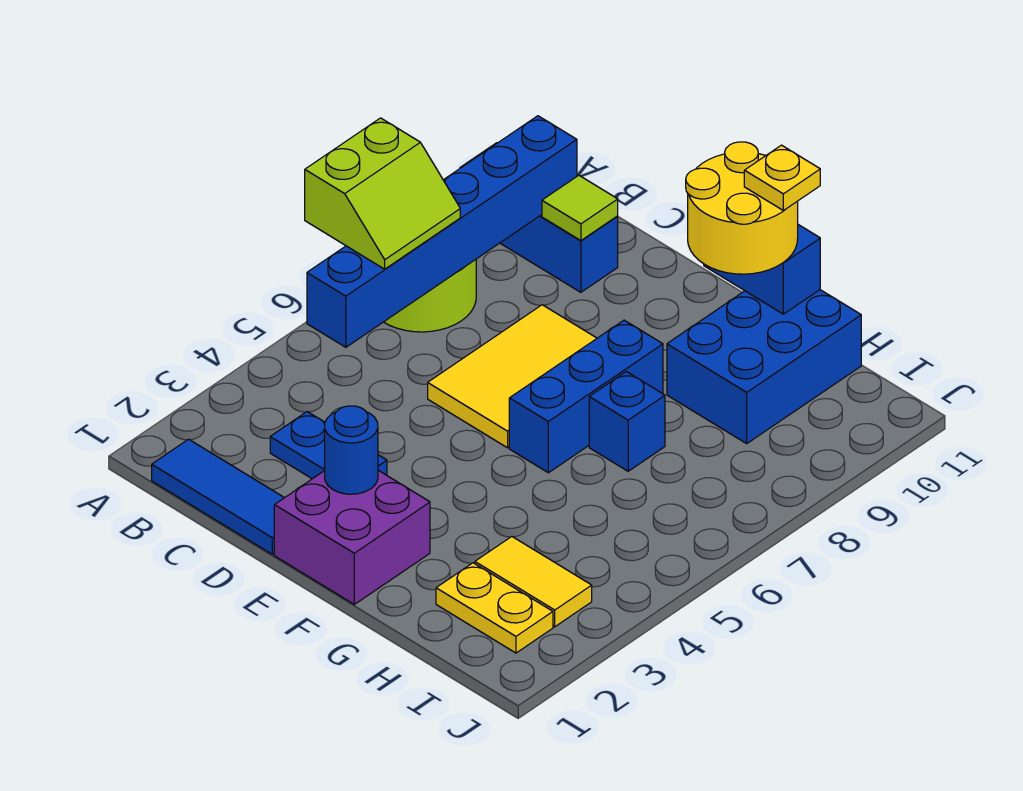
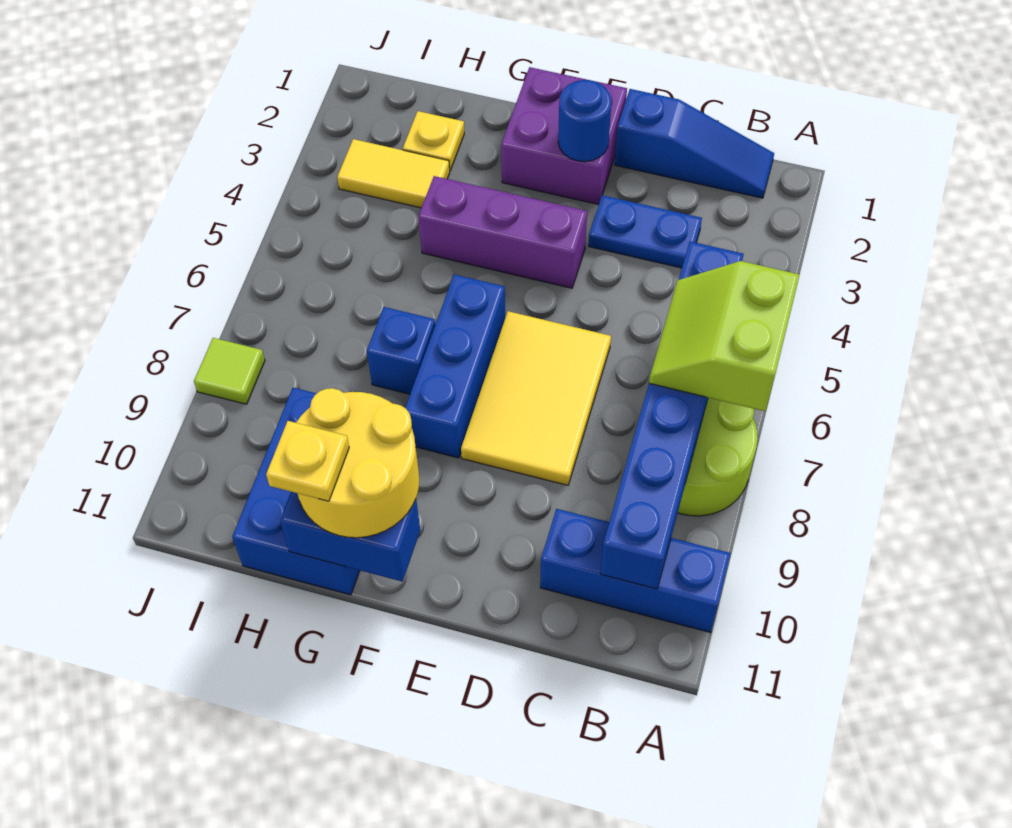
blue 1x3 tile [152,439,284,554] -> blue 1x3 slope [615,89,774,198]
lime 1x1 tile [542,175,618,241] -> lime 1x1 tile moved to [194,338,265,404]
none -> purple 1x3 brick [418,176,587,288]
yellow 1x2 plate [436,563,553,653] -> yellow 1x1 plate [403,111,464,170]

